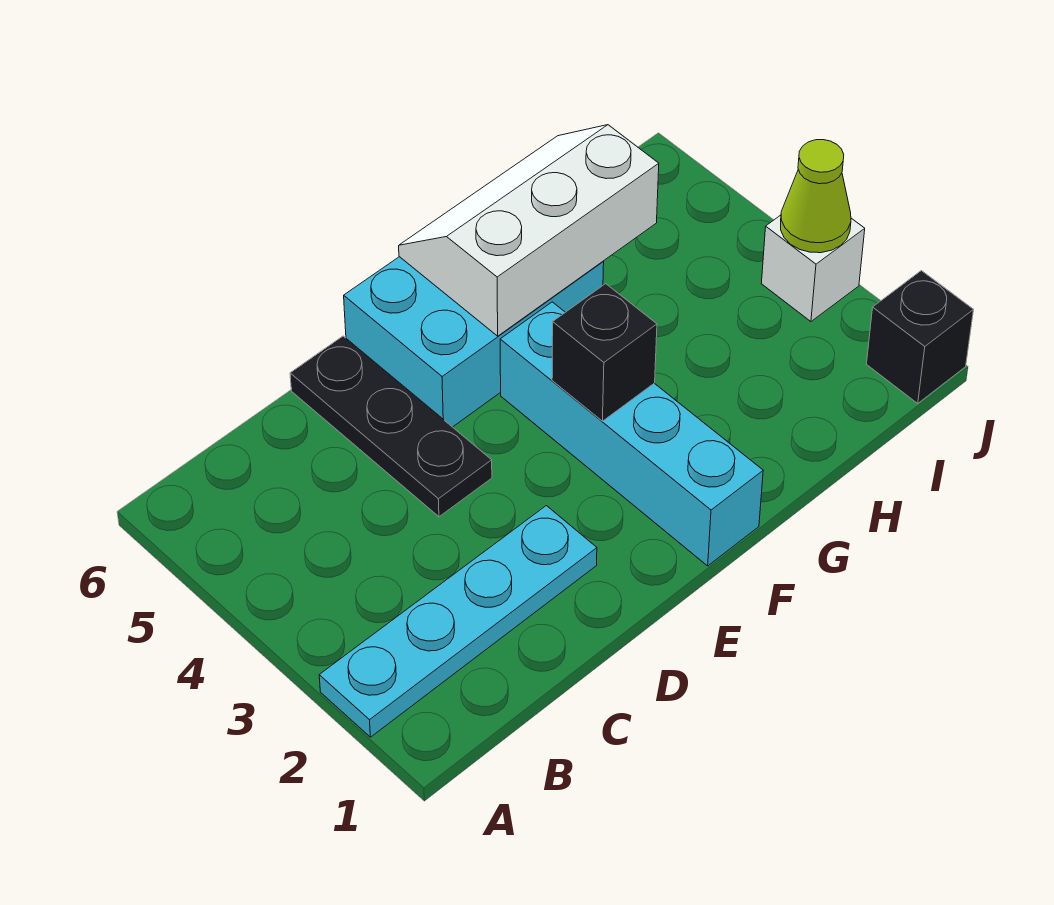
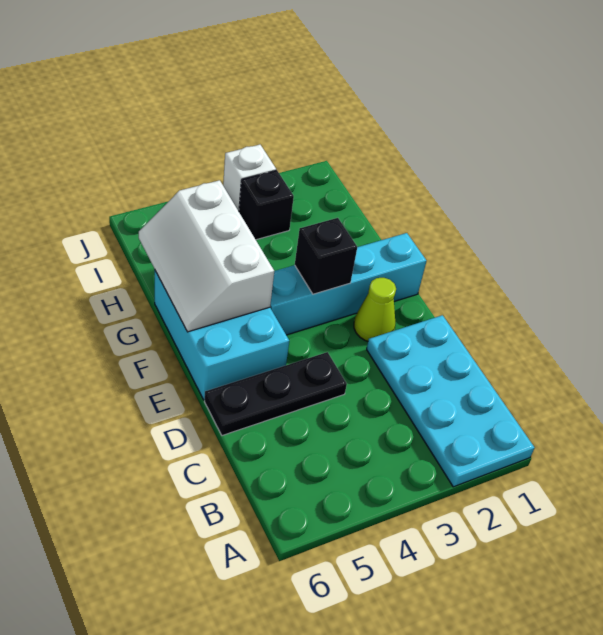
cyan 1x4 plate [319,506,597,737] -> cyan 2x4 plate [367,315,535,487]
black 1x1 brick [867,271,973,403] -> black 1x1 brick moved to [239,170,294,240]
lime 1x1 cone [781,140,851,253] -> lime 1x1 cone moved to [354,278,396,341]

